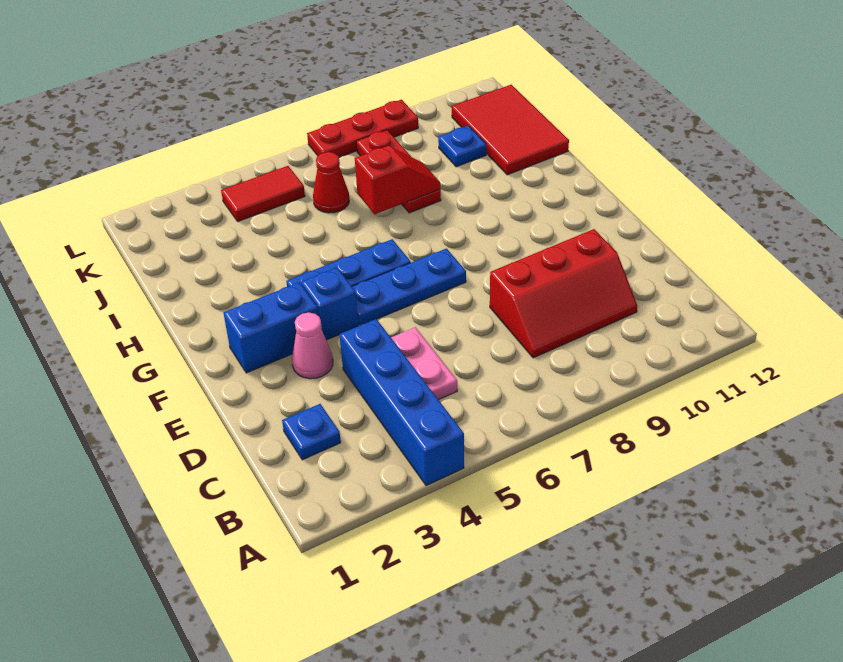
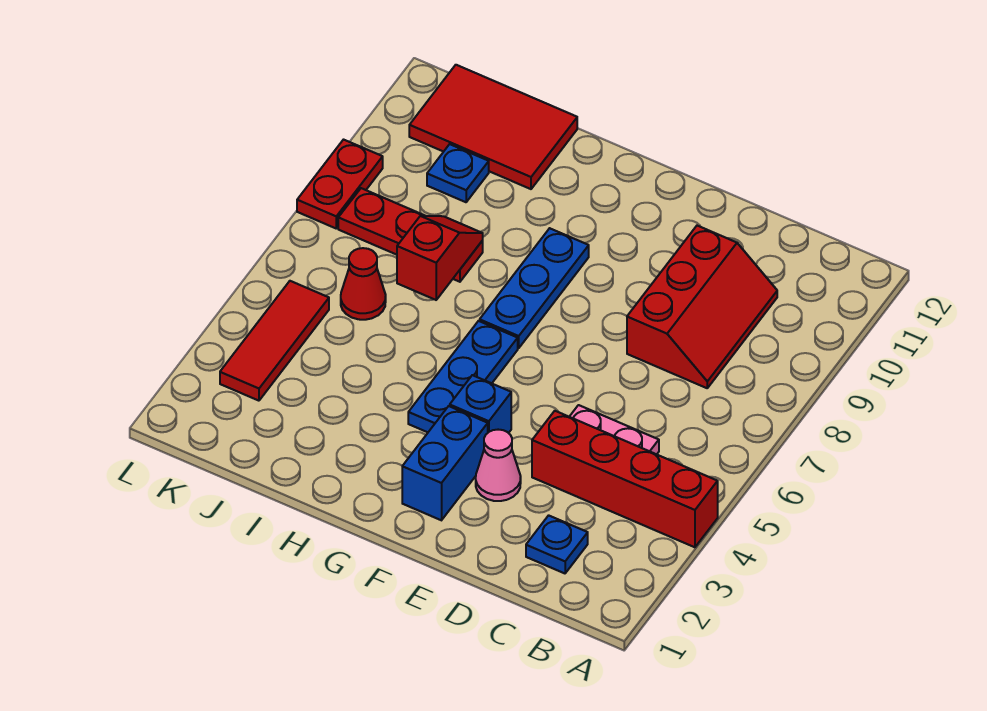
blue 1x4 brick [339,319,464,486] -> red 1x4 brick [532,411,718,547]
blue 1x3 plate [352,249,466,325] -> blue 1x3 plate moved to [480,228,589,348]
red 1x2 tile [221,166,305,221] -> red 1x3 tile [220,281,329,401]
red 1x3 plate [307,100,418,157] -> red 1x2 plate [297,140,383,228]

